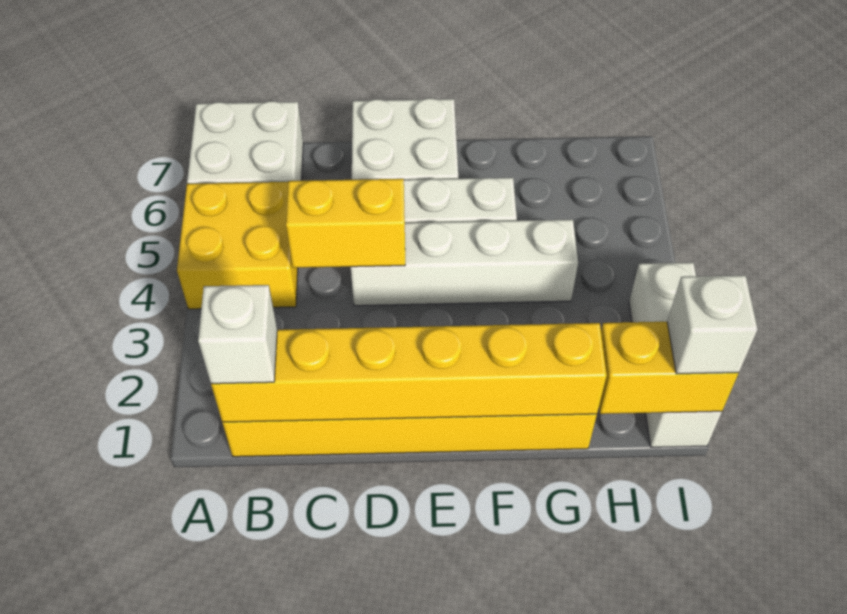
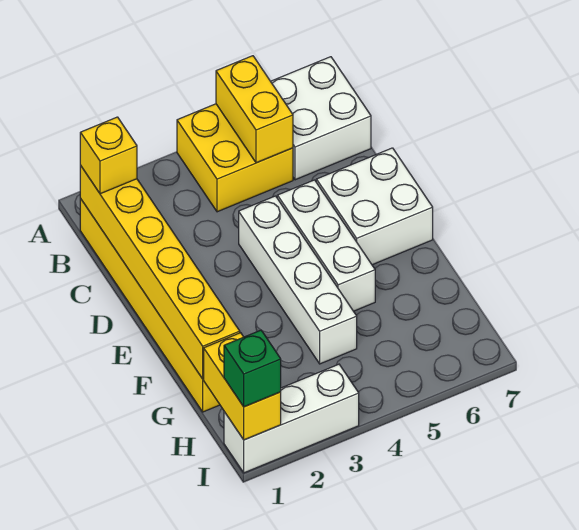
white 1x1 brick [198,285,277,384] -> yellow 1x1 brick [80,117,137,194]
yellow 1x2 brick [286,179,405,268] -> yellow 1x2 brick moved to [216,56,293,163]
white 1x1 brick [667,275,758,374] -> green 1x1 brick [224,330,281,407]

